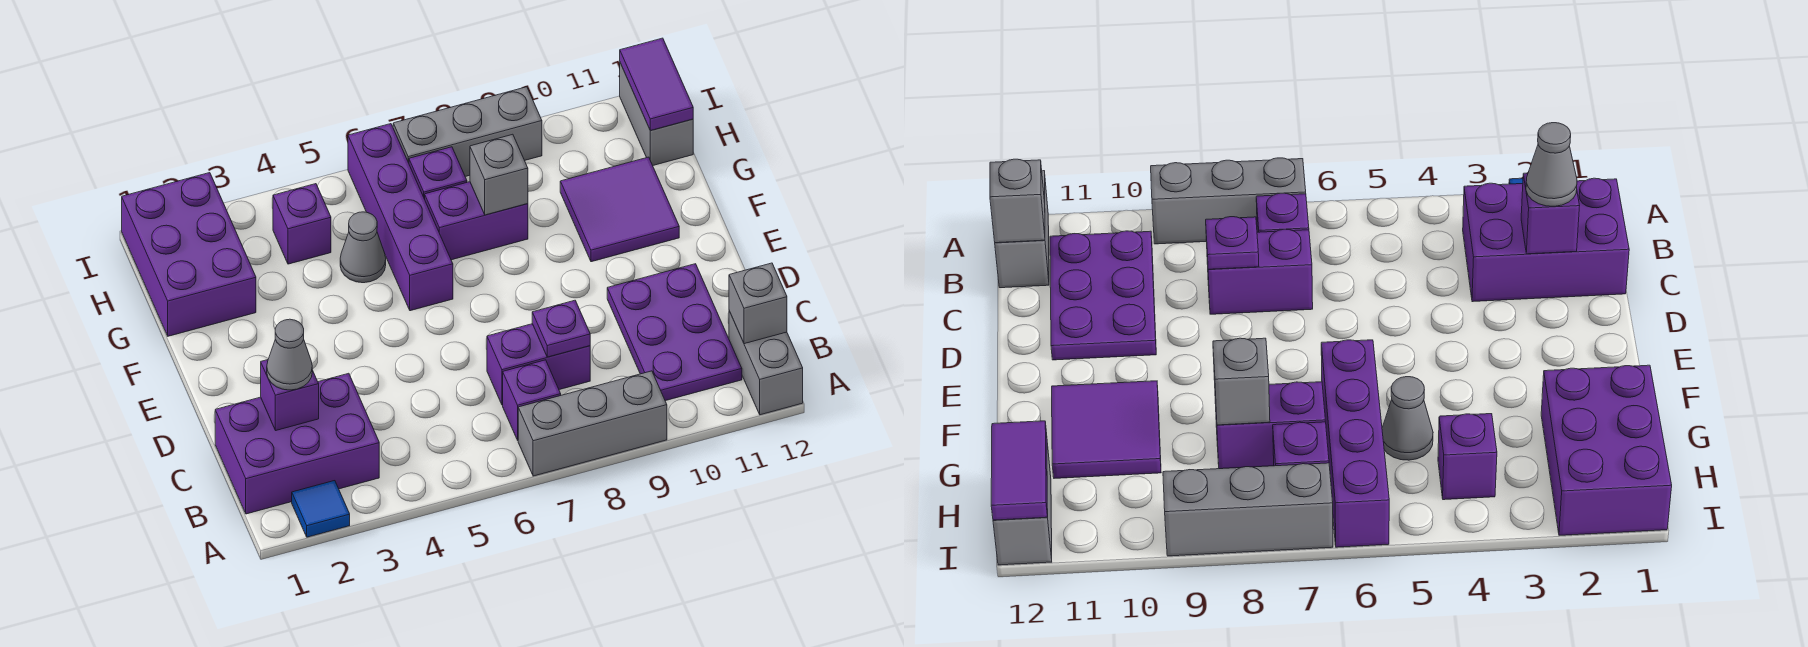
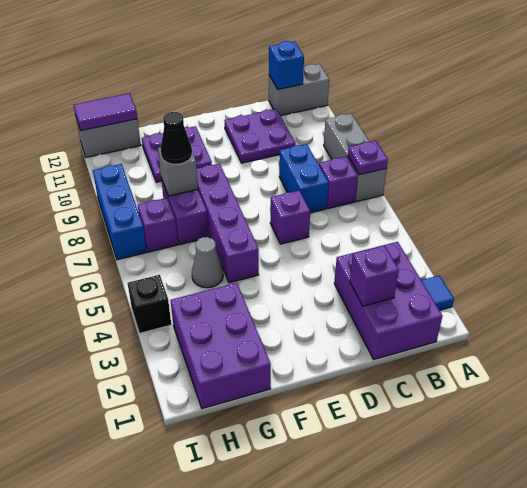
purple 2x3 plate [607,264,742,401] -> purple 2x2 plate [224,109,295,163]
grey 1x1 brick [729,263,787,344] -> blue 1x1 brick [269,41,304,89]
grey 1x1 cone [267,319,312,390] -> none
purple 1x2 brick [487,324,590,405] -> blue 1x2 brick [279,144,329,213]
purple 1x1 plate [532,300,590,357] -> purple 1x1 plate moved to [348,141,388,175]
purple 1x4 brick [348,124,453,311] -> purple 1x4 brick turned to [197,163,259,283]
purple 2x2 tile [560,157,679,262] -> purple 2x2 plate [142,126,212,182]
purple 2x3 brick [122,173,256,336] -> purple 2x3 brick turned to [170,283,271,409]
none -> black 1x1 cone [161,112,192,164]
purple 1x1 brick [273,184,331,264] -> purple 1x1 brick moved to [270,190,310,244]
none -> black 1x1 brick [127,275,171,333]
grey 1x3 brick [393,87,542,177] -> blue 1x3 brick [93,164,147,260]

